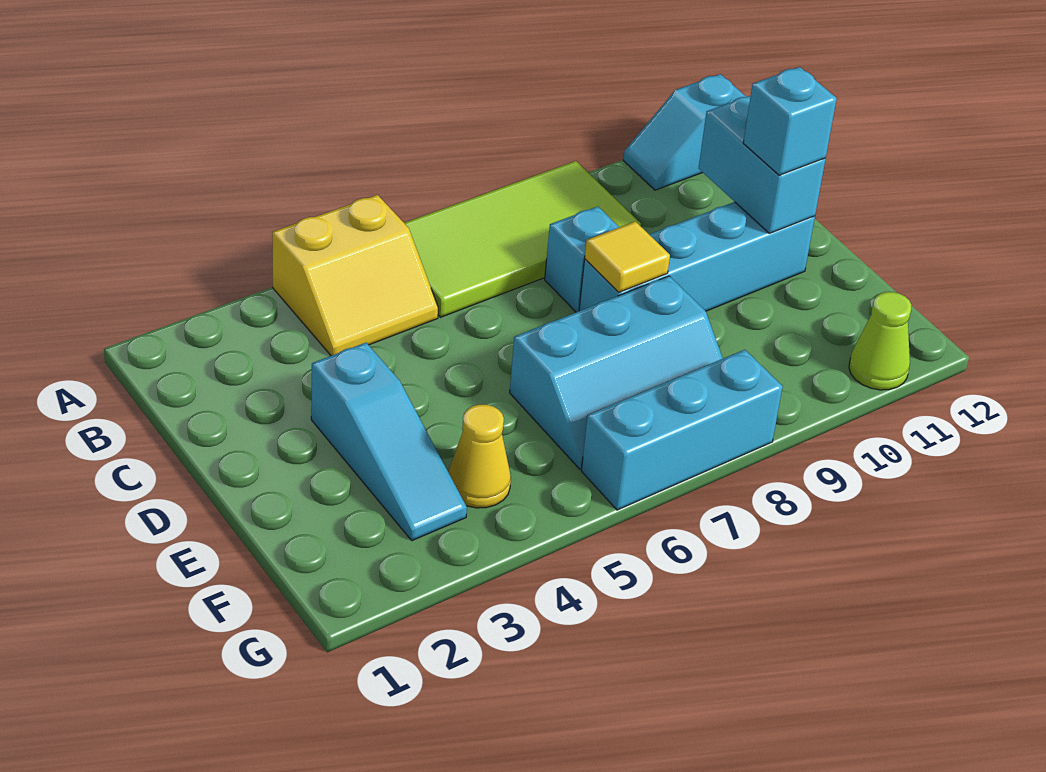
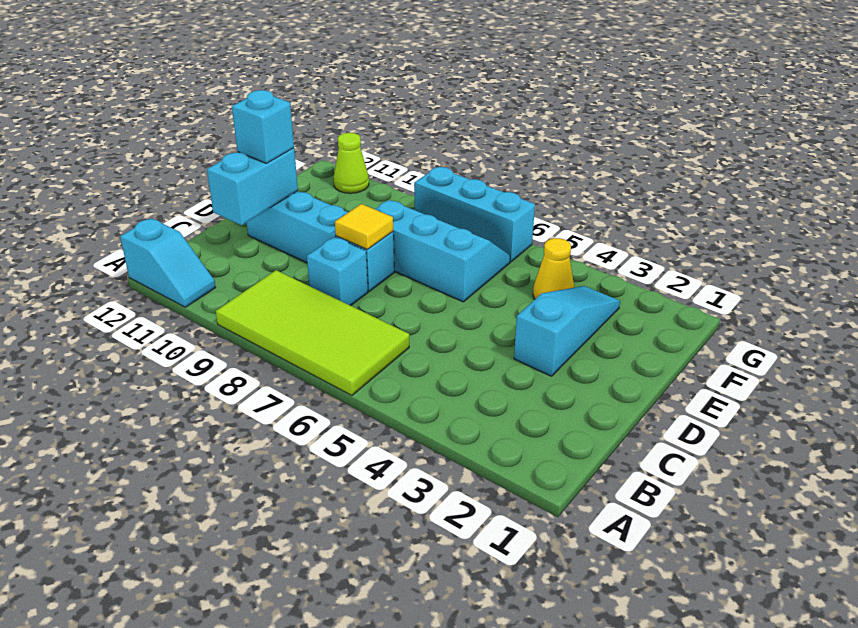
yellow 2x2 slope [272,195,438,356] -> none

